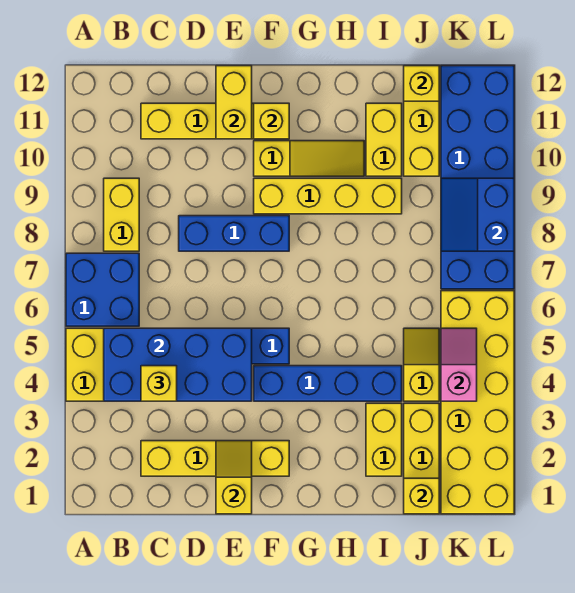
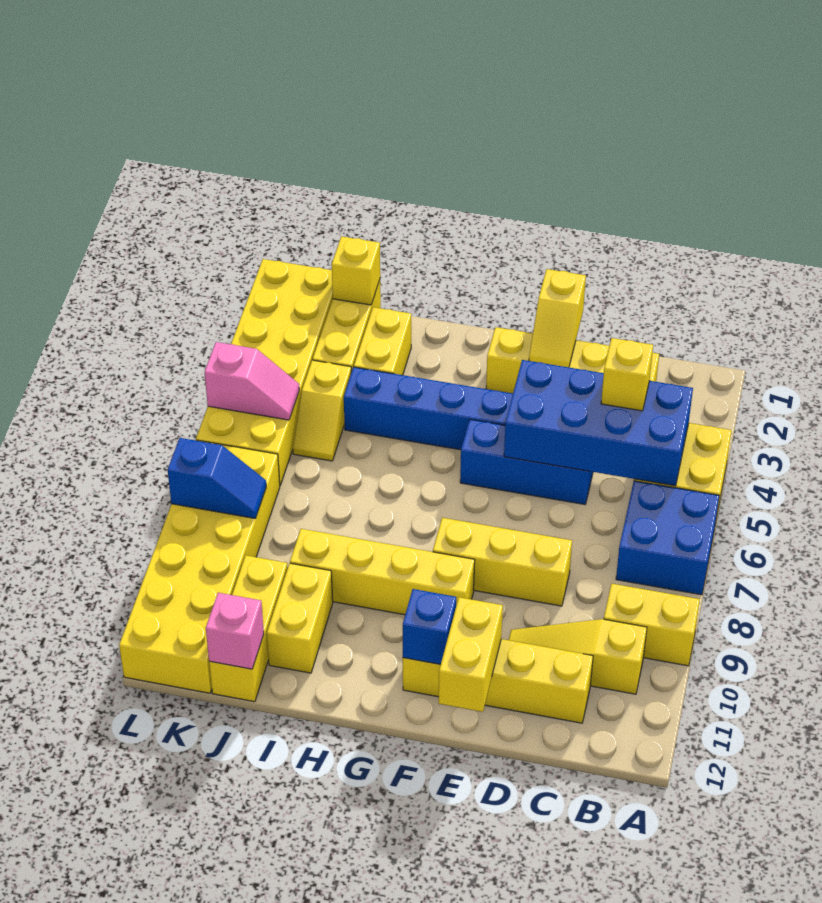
yellow 1x2 brick [104,178,139,251] -> yellow 1x2 brick turned to [604,584,700,666]
blue 1x3 brick [179,216,289,251] -> yellow 1x3 brick [433,518,572,606]
yellow 1x3 slope [254,141,364,176] -> yellow 1x3 slope moved to [509,619,647,694]
yellow 1x1 brick [254,103,289,139] -> blue 1x1 brick [403,589,456,664]
yellow 1x1 brick [404,66,439,101] -> pink 1x1 brick [206,593,264,669]
pink 1x2 slope [441,328,477,401] -> pink 1x2 slope turned to [205,342,299,420]
blue 2x6 brick [441,66,514,289] -> yellow 2x6 brick [119,440,280,693]
blue 2x2 slope [441,178,514,251] -> blue 1x2 slope [168,438,266,519]

